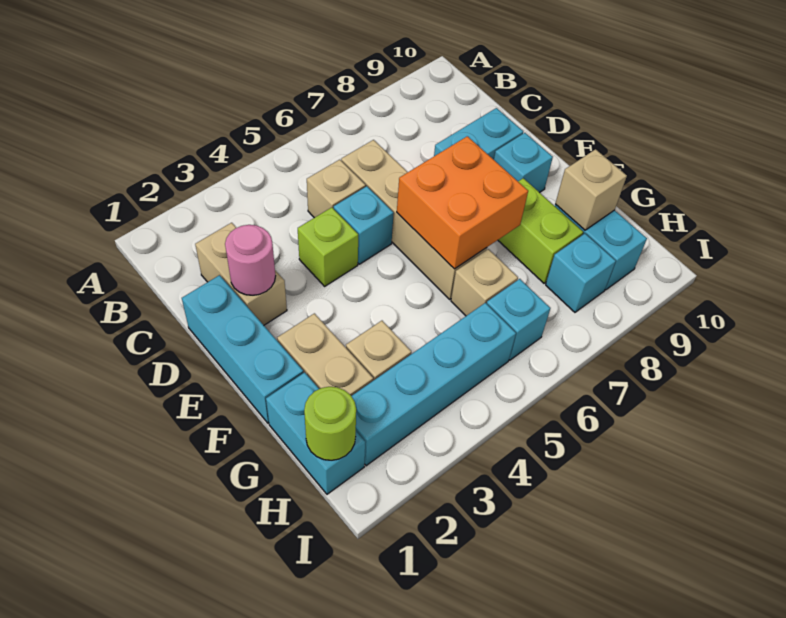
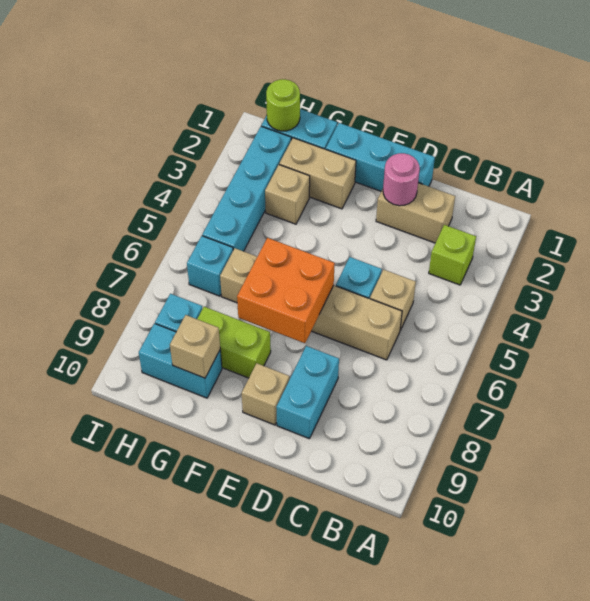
lime 1x1 brick [298,207,358,286] -> lime 1x1 brick moved to [429,225,476,285]
cyan 1x1 brick [494,133,553,193] -> tan 1x1 brick [242,363,289,425]

